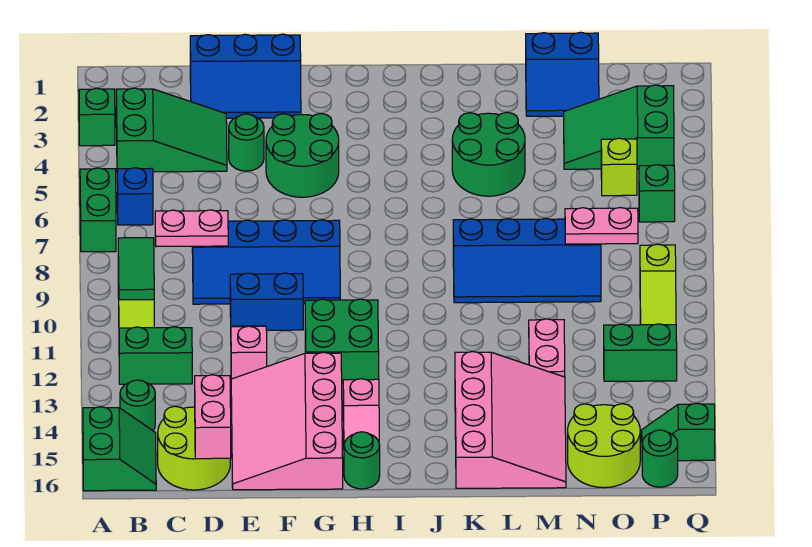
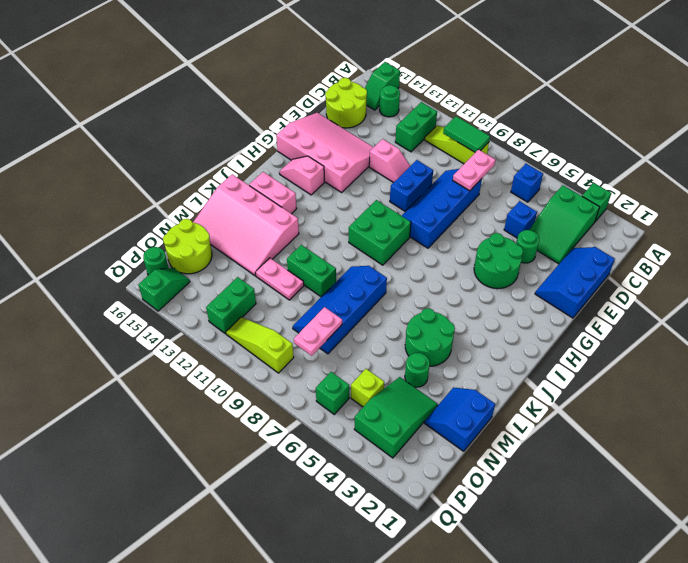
green 1x2 brick [80,168,116,252] -> green 1x2 brick moved to [287,245,336,297]
green 2x2 slope [83,407,156,491] -> green 1x2 slope [365,62,400,110]
none -> blue 1x1 brick [504,201,537,238]
pink 1x2 brick [195,375,231,459] -> pink 1x2 brick moved to [249,172,296,214]
green 2x2 brick [305,299,379,383] -> green 2x2 brick moved to [349,200,411,265]
green 1x1 round brick [344,432,380,489] -> green 1x1 round brick moved to [405,353,430,387]

